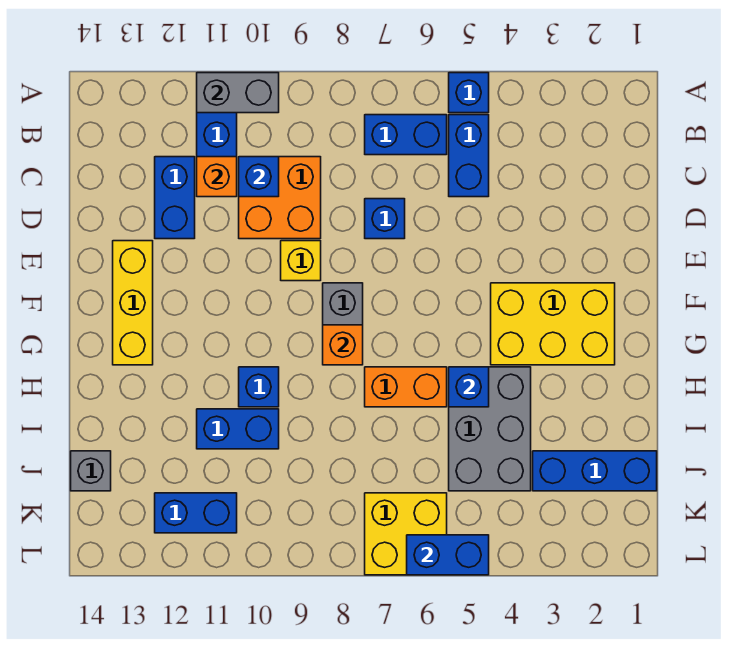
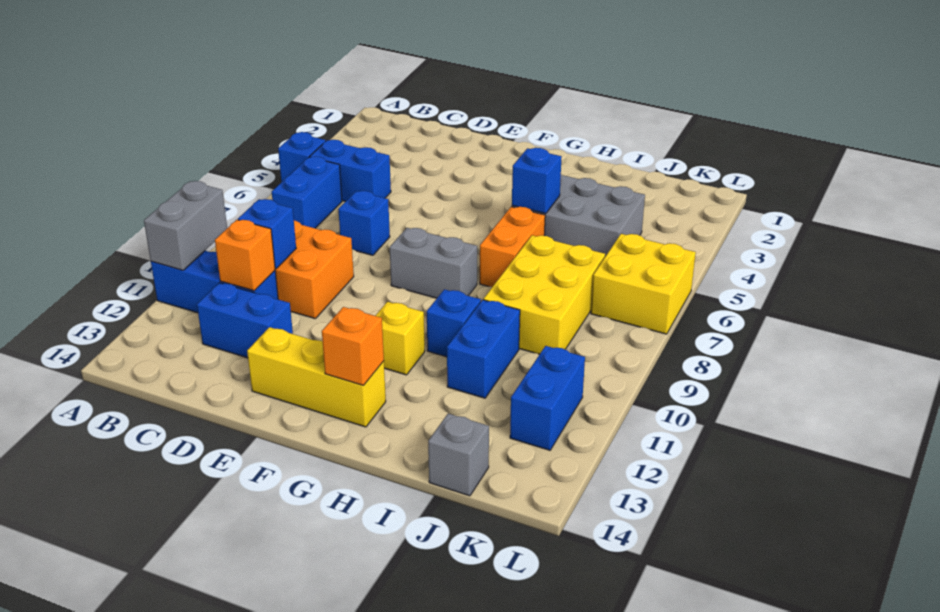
yellow 1x1 brick [281,241,321,281] -> yellow 1x1 brick moved to [375,302,425,375]
yellow 2x3 brick [491,283,615,365] -> yellow 2x3 brick moved to [483,235,605,354]
orange 1x1 brick [323,325,363,365] -> orange 1x1 brick moved to [322,307,384,385]
blue 1x3 brick [533,451,657,491] -> none
blue 1x2 brick [407,535,489,575] -> none

